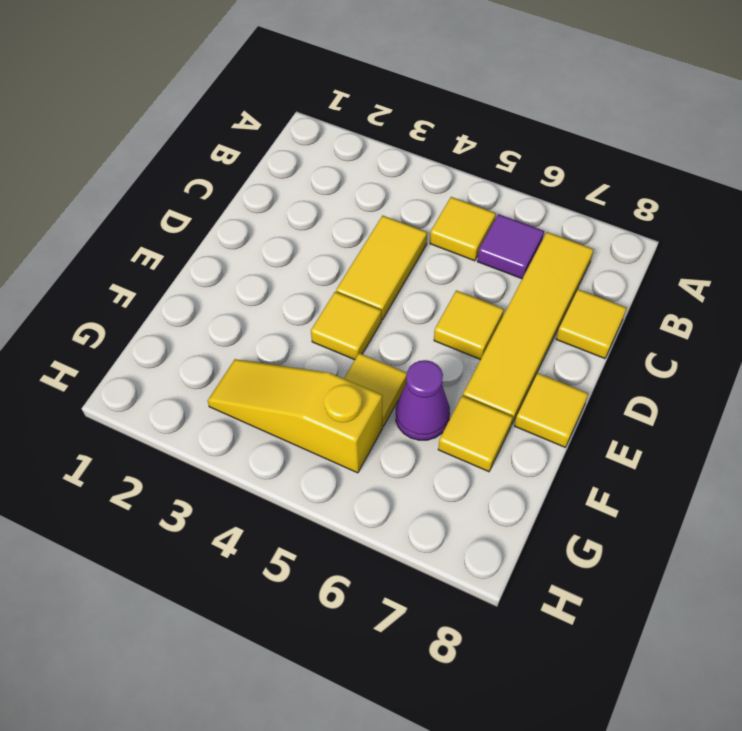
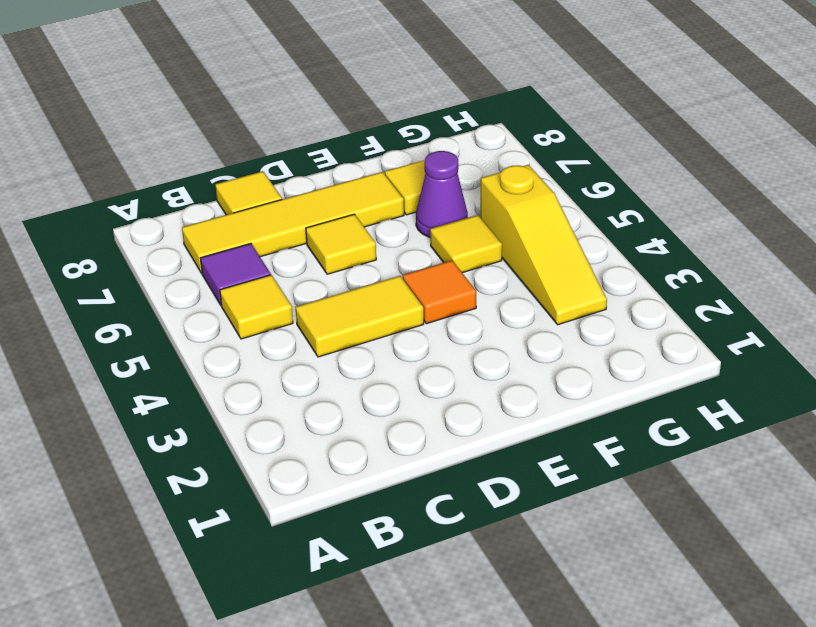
yellow 1x1 tile [311,292,381,360] -> orange 1x1 tile [403,260,476,324]
yellow 1x1 tile [514,373,588,447] -> none

